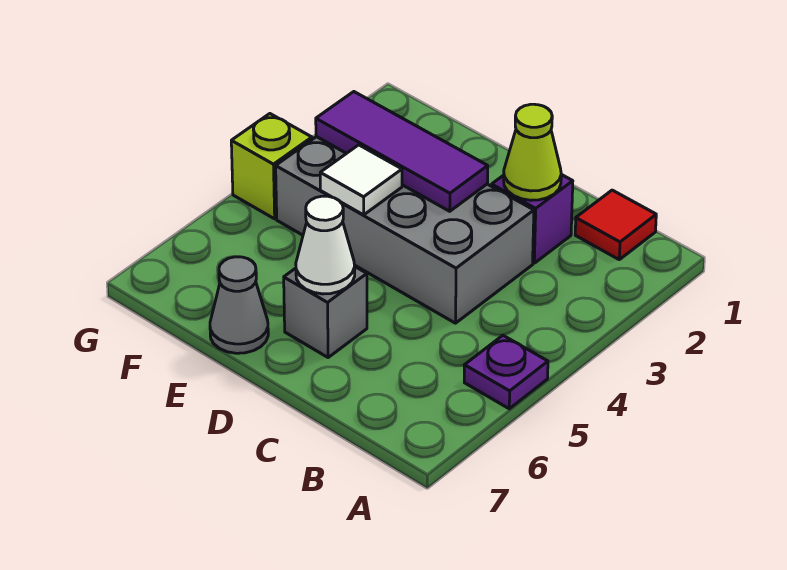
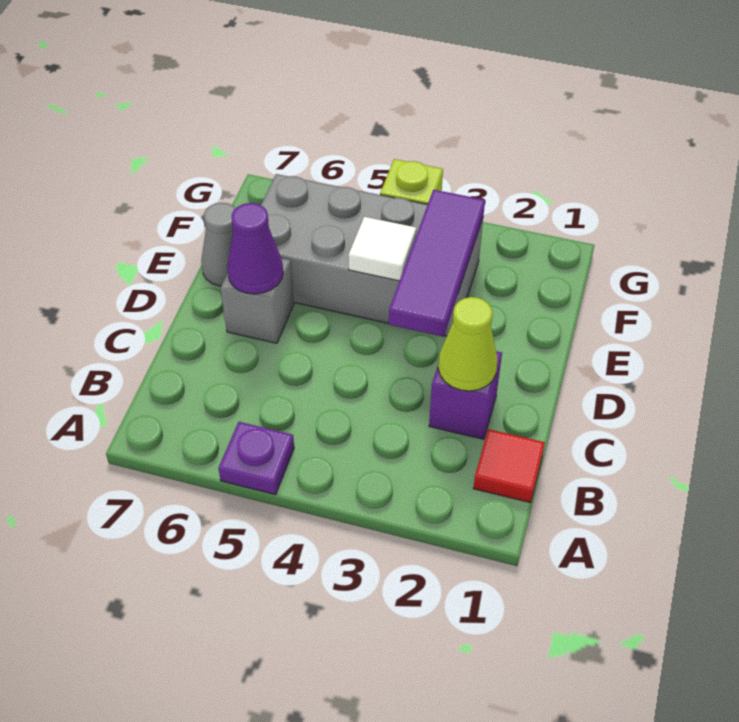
grey 2x4 brick [276,137,534,323] -> grey 2x4 brick turned to [261,174,483,336]
white 1x1 cone [296,196,355,294] -> purple 1x1 cone [227,203,283,294]

